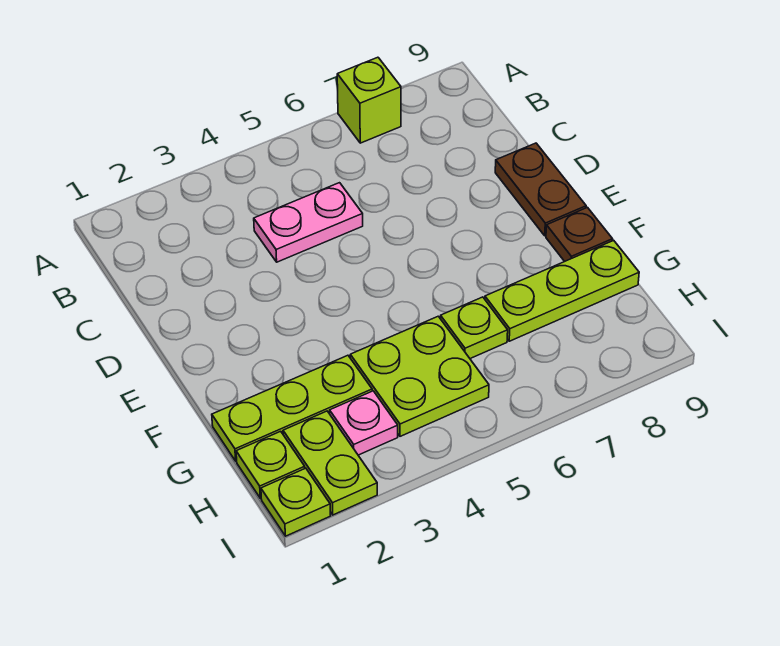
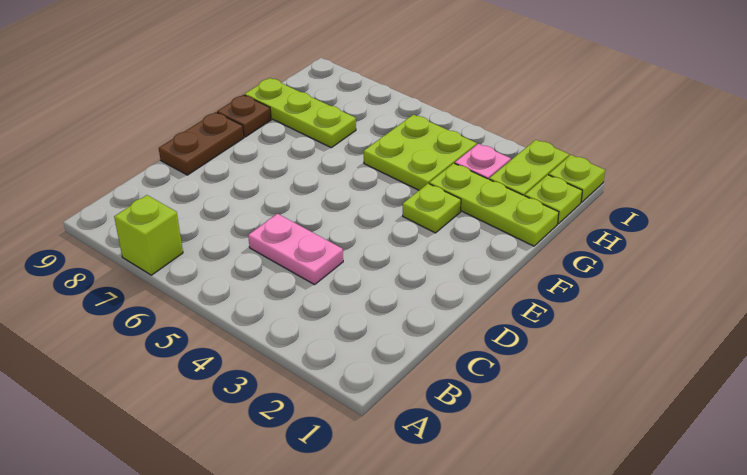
lime 1x1 plate [441,297,508,359] -> lime 1x1 plate moved to [403,184,461,233]

